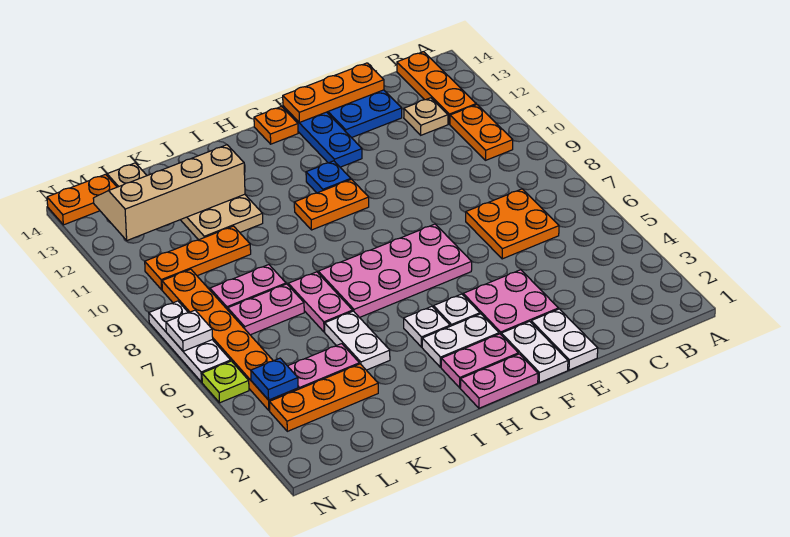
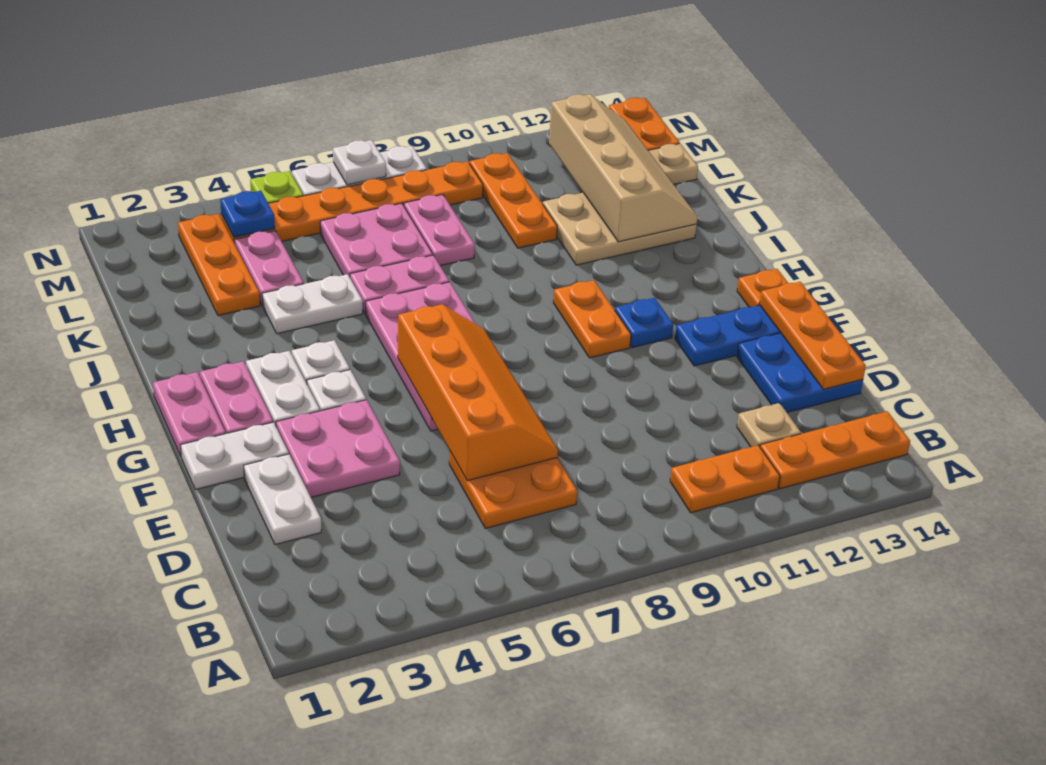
none -> orange 2x4 slope [398,304,558,481]
white 1x2 plate [531,309,598,370] -> white 1x2 plate turned to [244,454,321,545]
pink 1x2 plate [228,284,304,335] -> pink 2x2 plate [320,203,433,277]

